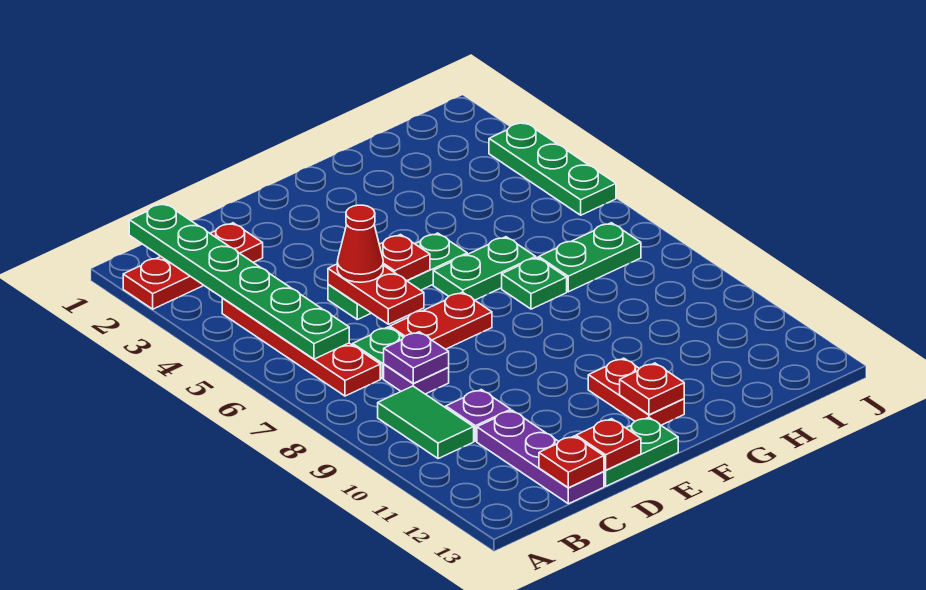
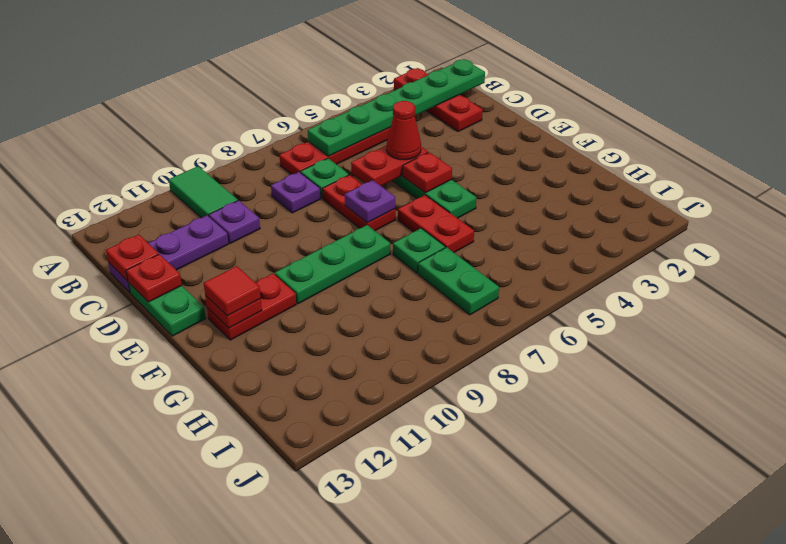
green 1x2 tile [378,386,474,459] -> green 1x2 tile turned to [169,166,238,218]
purple 1x1 plate [384,332,449,383] -> purple 1x1 plate moved to [345,180,395,223]
green 1x2 plate [433,237,536,300] -> red 1x2 plate [398,195,474,252]
none -> red 1x1 tile [203,266,261,316]
green 1x3 plate [489,122,616,215] -> green 1x3 plate moved to [275,225,390,304]

